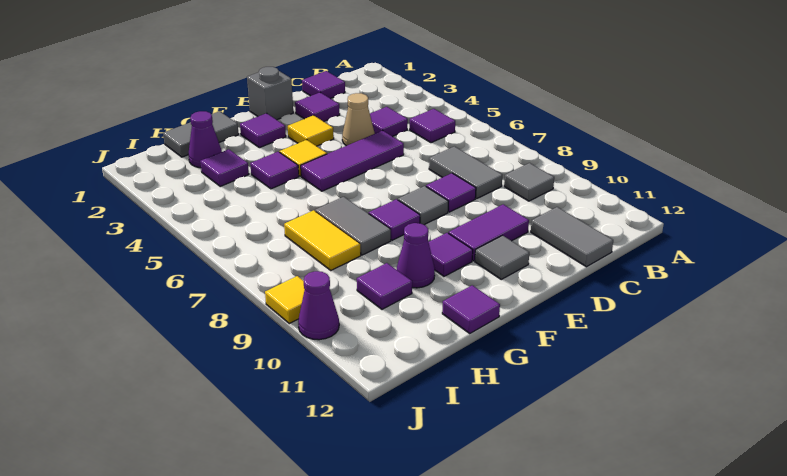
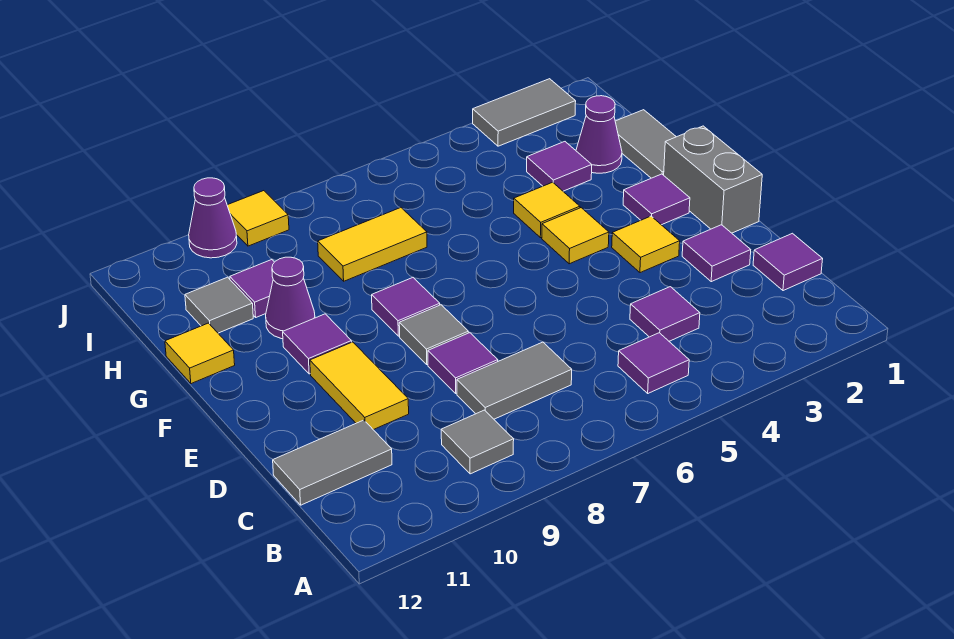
tan 1x1 cone [342,93,375,146] -> none
purple 1x3 tile [301,130,404,191] -> none
purple 1x2 tile [449,204,529,261] -> yellow 1x2 tile [310,342,409,430]
grey 1x1 brick [247,67,293,120] -> grey 1x2 brick [664,126,762,233]
grey 1x1 tile [475,235,529,279] -> grey 1x1 tile moved to [185,277,253,333]
purple 1x1 tile [250,152,299,189] -> yellow 1x1 tile [514,182,580,238]
grey 1x2 tile [315,197,391,255] -> grey 1x2 tile moved to [473,79,576,146]
purple 1x1 tile [442,285,500,333] -> yellow 1x1 tile [165,323,235,384]

